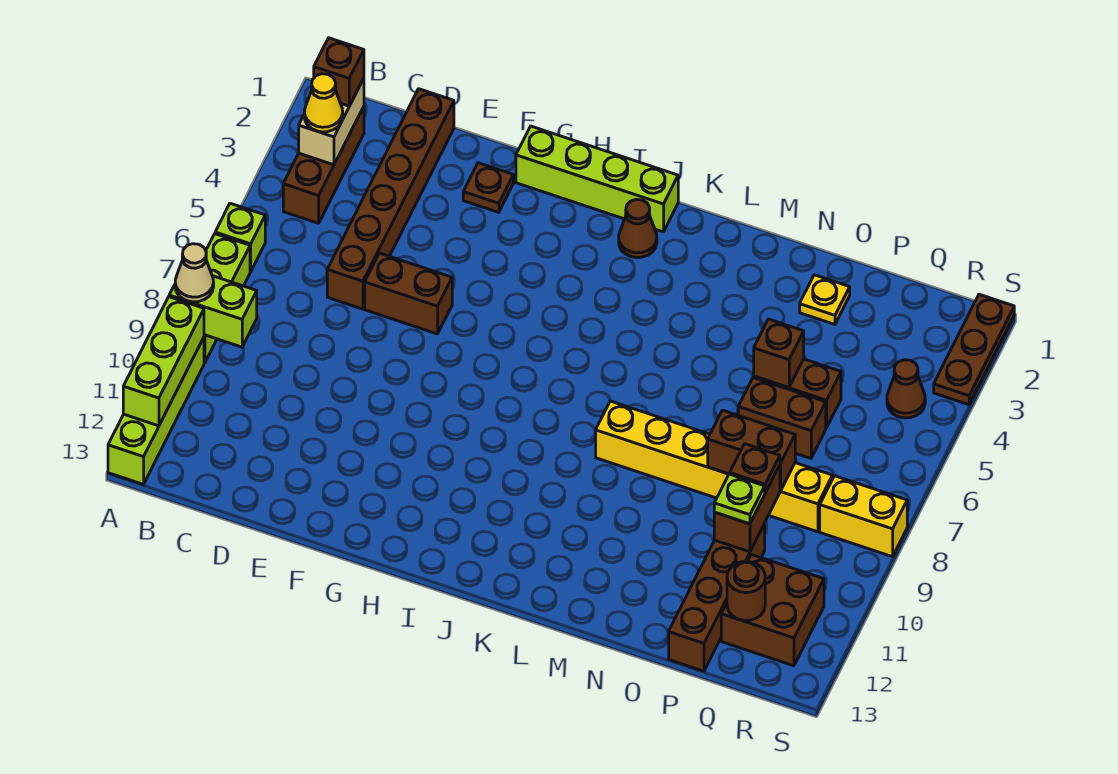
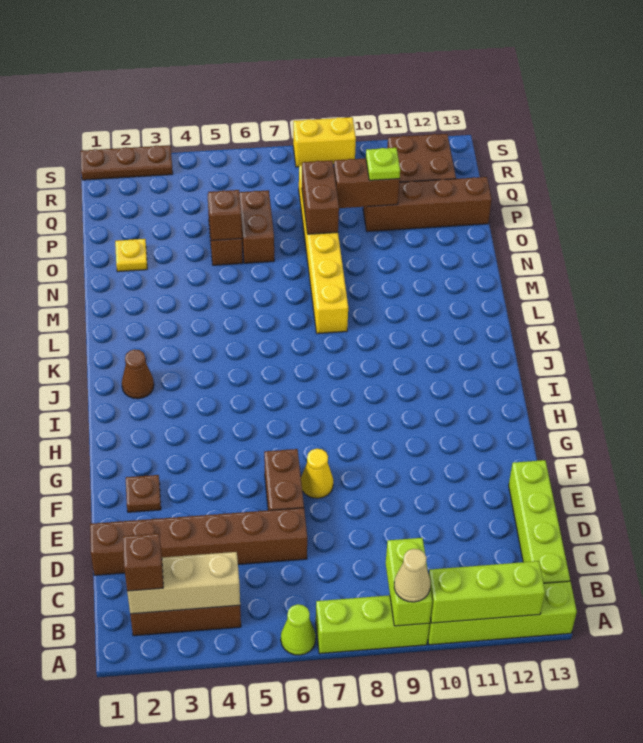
lime 1x1 brick [215,203,265,272] -> lime 1x1 cone [281,604,316,655]
tan 1x2 brick [299,78,364,165] -> tan 1x3 brick [127,552,240,614]
yellow 1x1 cone [304,74,343,132] -> yellow 1x1 cone moved to [301,449,333,498]
lime 1x4 brick [516,126,678,232] -> lime 1x4 brick moved to [509,460,570,583]
brown 1x1 plate [730,444,780,493] -> none
brown 1x1 round brick [727,561,765,620] -> none
brown 1x1 cone [887,360,925,418] -> none
yellow 1x2 brick [820,476,907,557] -> yellow 1x2 brick turned to [293,117,356,167]

